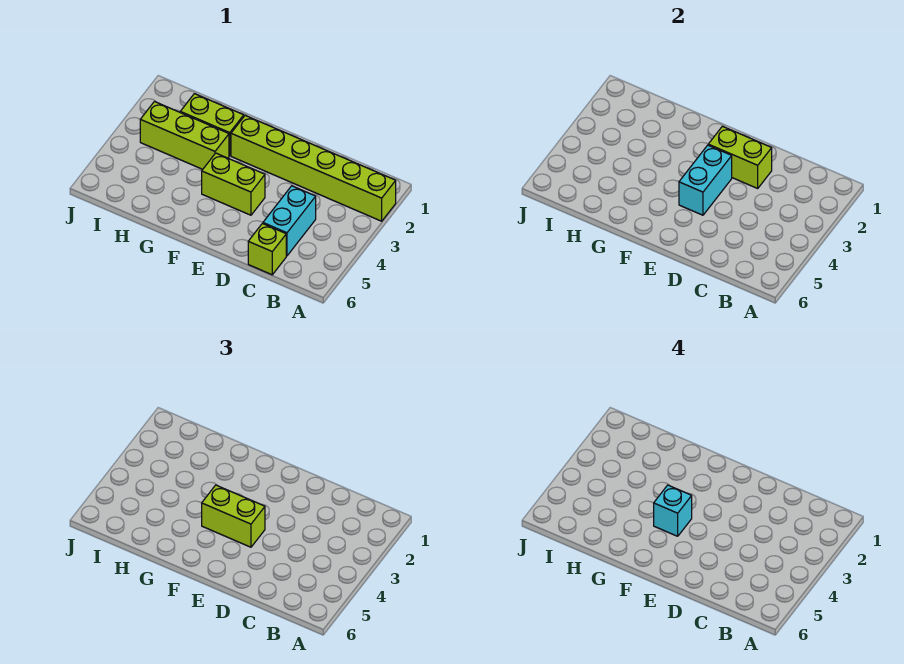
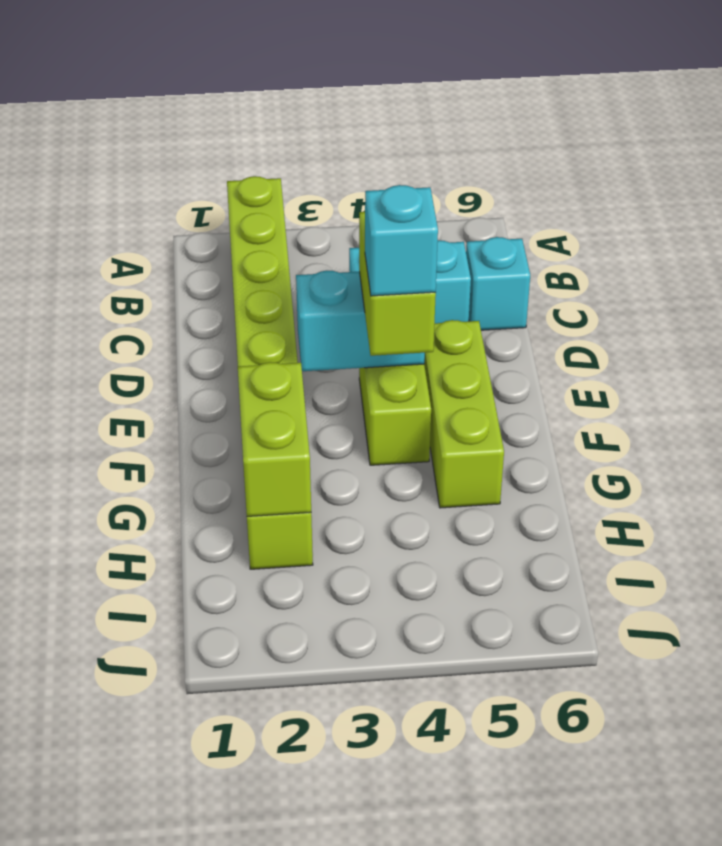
lime 1x1 brick [248,224,286,275] -> cyan 1x1 brick [466,237,530,330]
lime 1x2 brick [708,126,772,188] -> lime 1x2 brick moved to [238,362,311,516]
lime 1x3 brick [140,102,229,169] -> lime 1x3 brick moved to [424,320,504,508]

